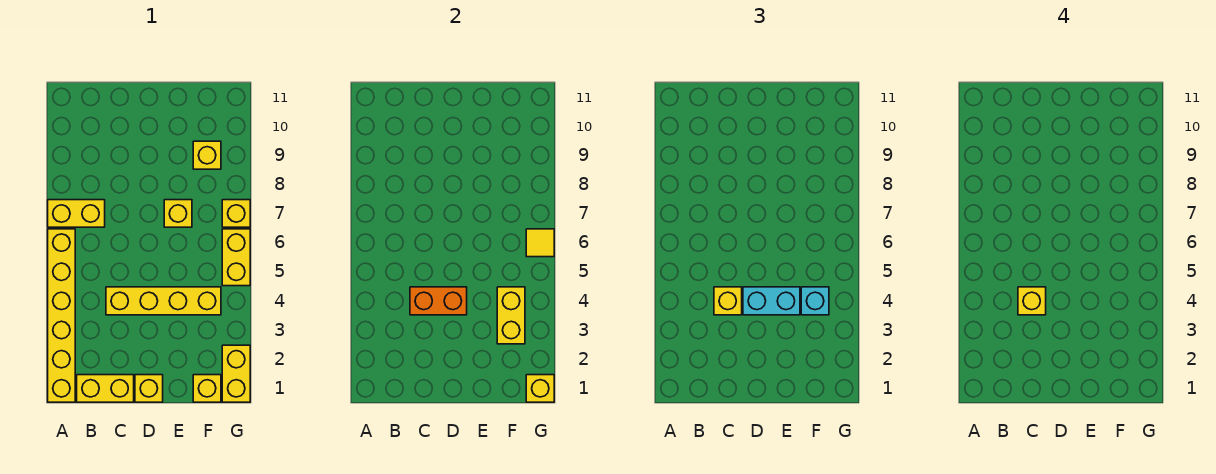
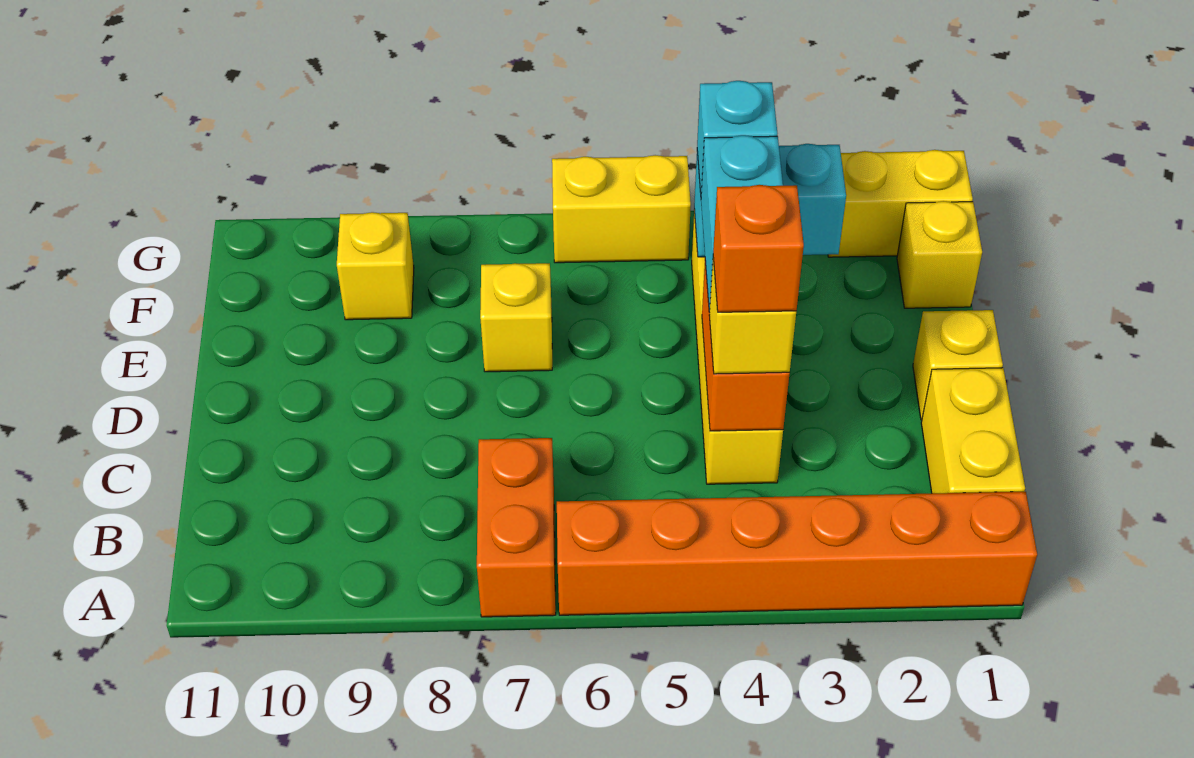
yellow 1x6 brick [48,229,75,402] -> orange 1x6 brick [557,492,1037,615]
yellow 1x2 brick [48,200,105,227] -> orange 1x2 brick [477,438,556,617]
yellow 1x1 brick [1018,287,1046,315] -> orange 1x1 brick [713,185,804,312]
yellow 1x2 brick [497,287,525,344] -> cyan 1x2 brick [694,144,846,257]
yellow 1x1 brick [526,375,554,402] -> none
yellow 1x1 tile [526,229,554,257] -> none
yellow 1x1 brick [222,200,250,227] -> none

